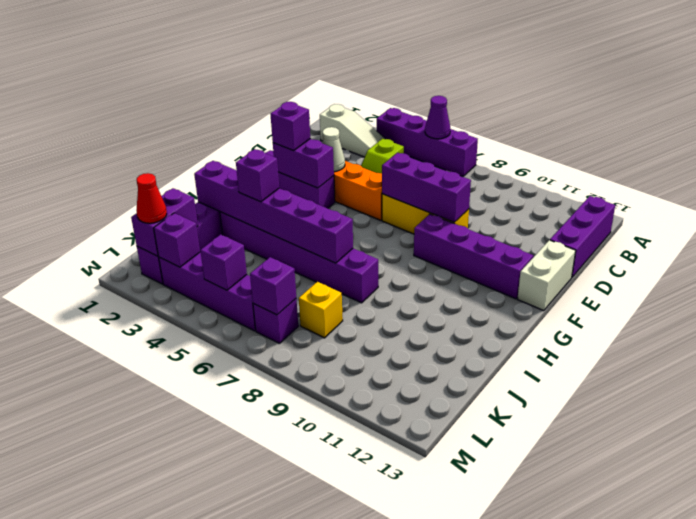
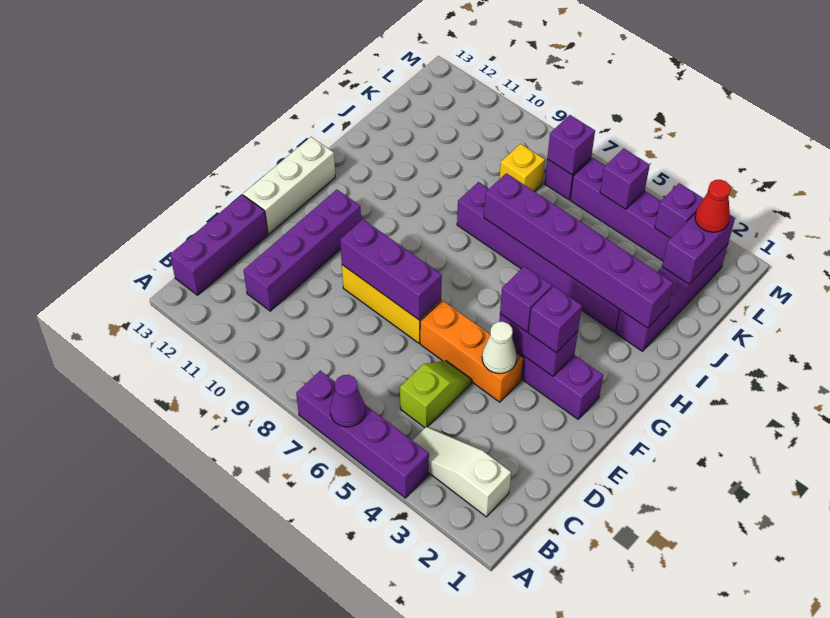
white 1x2 brick [518,240,576,311] -> white 1x3 brick [243,137,335,234]
purple 1x4 brick [414,214,533,299] -> purple 1x4 brick turned to [243,190,361,311]
purple 1x1 brick [236,149,279,202] -> purple 1x1 brick moved to [500,266,552,332]

